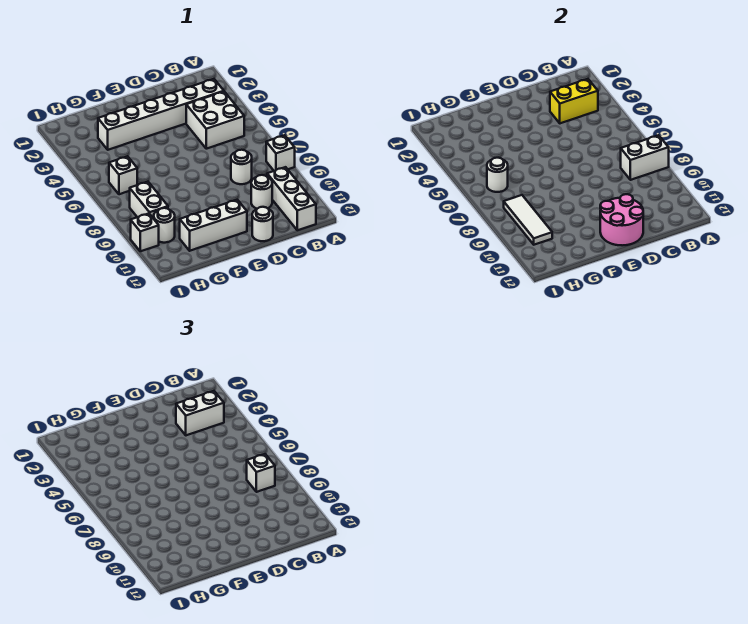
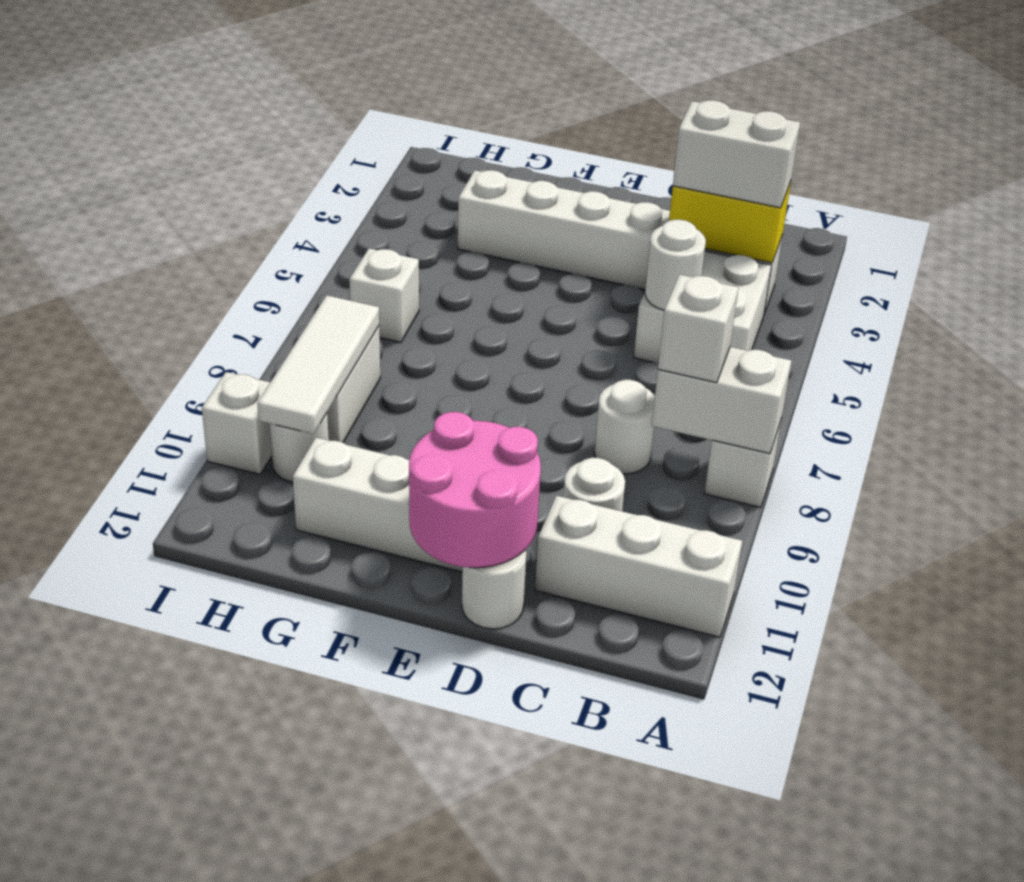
white 1x3 brick [267,167,316,230] -> white 1x3 brick turned to [535,496,742,637]
white 1x1 round brick [487,158,508,192] -> white 1x1 round brick moved to [645,220,706,310]

